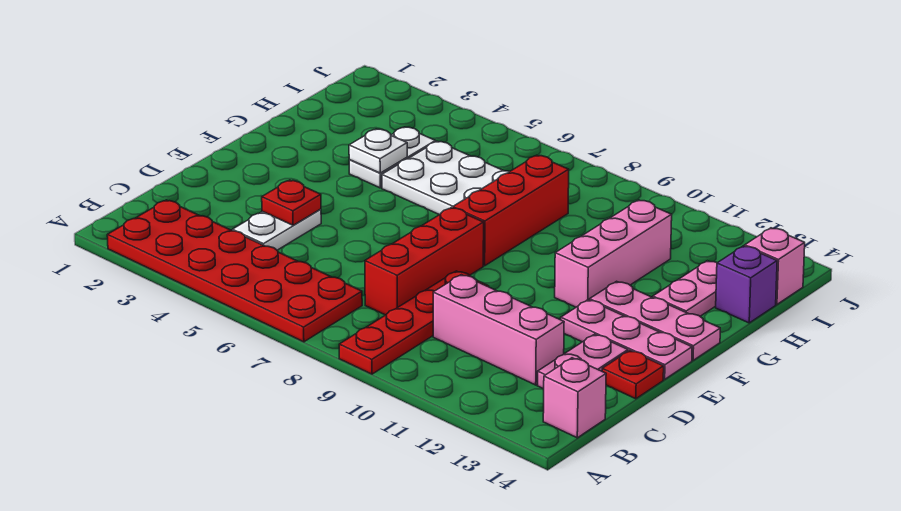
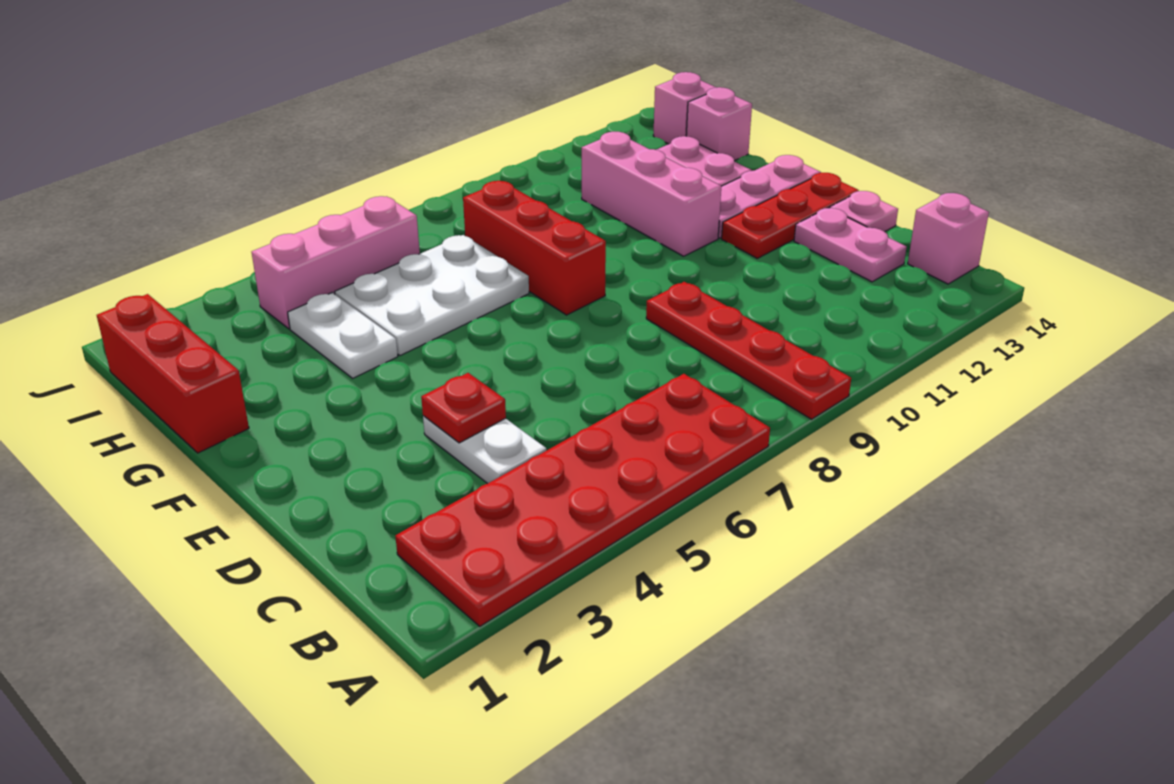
red 1x3 brick [365,208,484,315] -> red 1x3 brick moved to [97,294,249,453]
pink 1x3 brick [433,275,564,385] -> pink 1x3 brick moved to [252,196,420,329]
red 1x1 plate [602,350,664,399] -> pink 1x1 plate [830,191,898,232]
pink 1x3 plate [561,300,692,379] -> red 1x3 plate [722,173,859,258]
white 1x1 plate [349,129,407,173] -> none
purple 1x1 brick [716,246,777,323] -> pink 1x1 brick [686,87,752,161]

